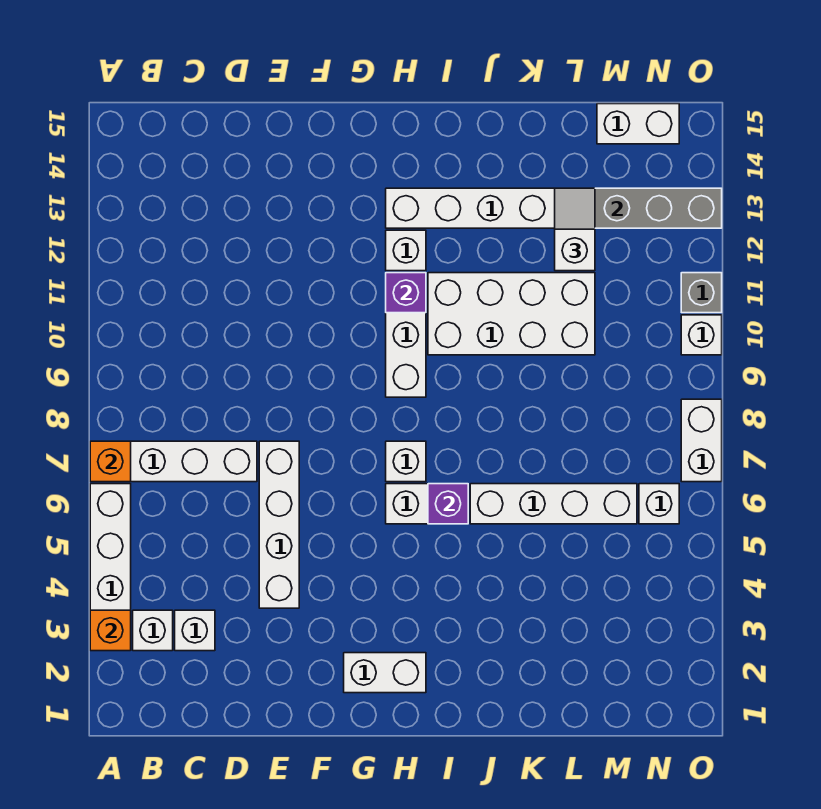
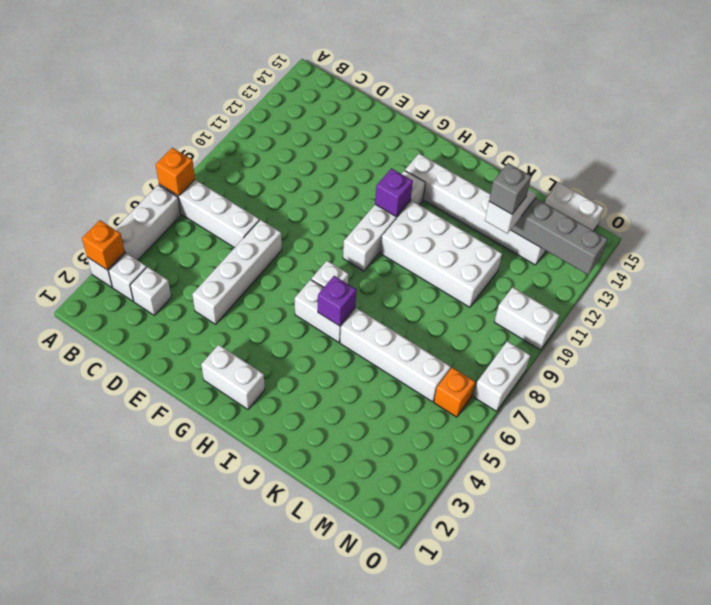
white 1x1 brick [639,484,679,524] -> orange 1x1 brick [434,368,475,417]
white 1x1 brick [681,315,722,355] -> white 1x2 brick [494,287,559,350]
grey 1x1 brick [681,273,722,313] -> grey 1x1 brick moved to [489,163,531,214]

